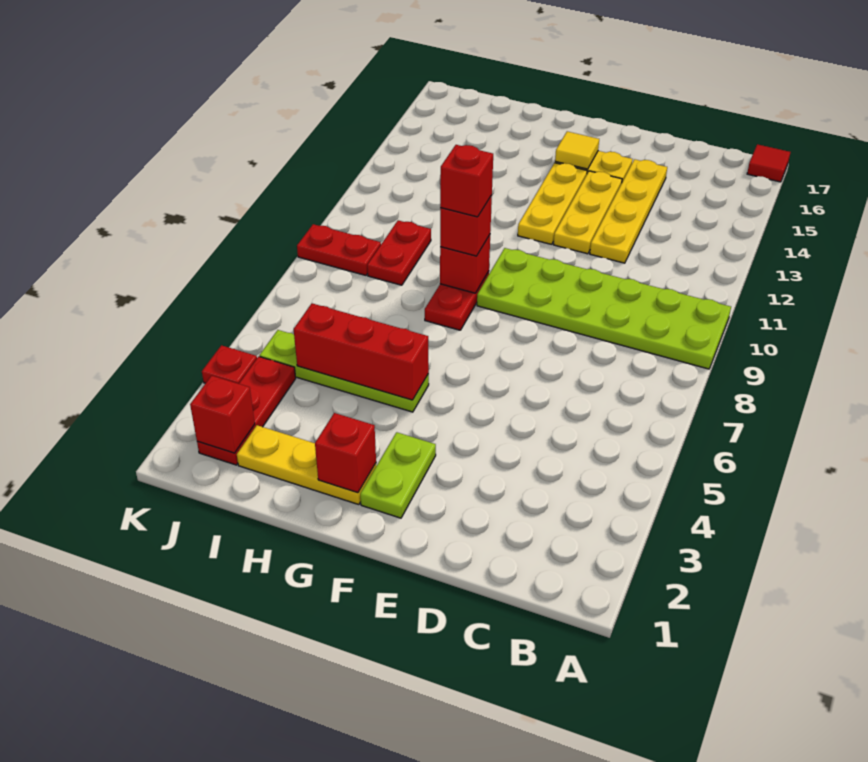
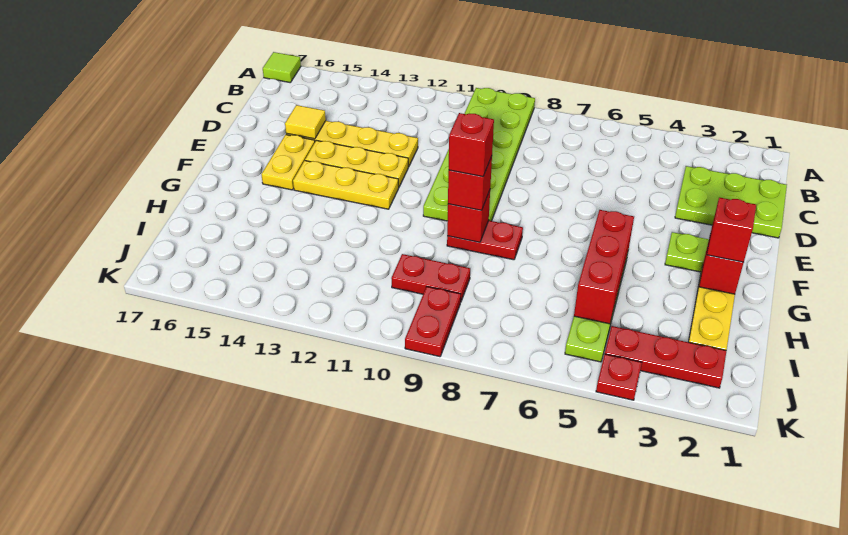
red 1x1 tile [747,144,790,182] -> lime 1x1 tile [263,52,301,83]
none -> lime 2x3 plate [675,166,787,238]
yellow 1x1 tile [555,131,599,169] -> yellow 1x1 tile moved to [285,105,326,139]
red 1x1 brick [190,376,255,453] -> red 1x1 brick moved to [707,198,756,262]

